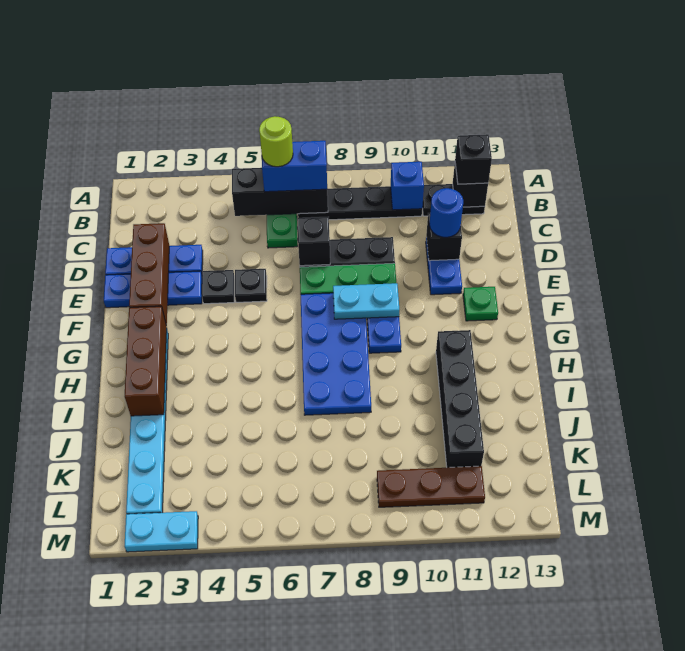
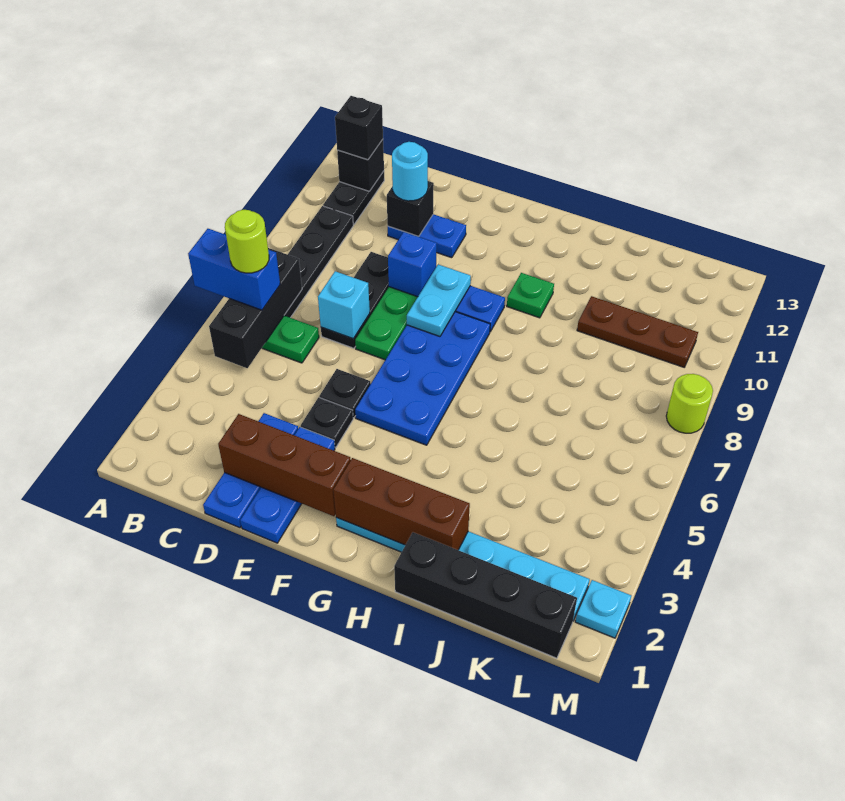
blue 1x2 brick [262,141,327,192] -> blue 1x2 brick turned to [188,229,280,310]
blue 1x1 brick [391,162,424,210] -> blue 1x1 brick moved to [388,232,437,297]
black 1x1 brick [297,217,330,266] -> cyan 1x1 brick [318,271,370,339]
blue 1x1 round brick [429,188,463,237] -> cyan 1x1 round brick [392,142,428,201]
blue 2x4 plate [301,293,371,415] -> blue 2x4 plate turned to [355,312,490,445]
green 1x1 plate [463,287,498,321] -> green 1x1 plate moved to [507,273,554,318]
black 1x4 brick [436,330,484,468] -> black 1x4 brick moved to [394,532,577,658]
brown 1x3 plate [377,466,485,507] -> brown 1x3 plate turned to [577,296,698,367]
cyan 1x2 plate [124,511,198,552] -> cyan 1x1 plate [575,580,631,638]
none -> lime 1x1 round brick [666,374,713,433]

